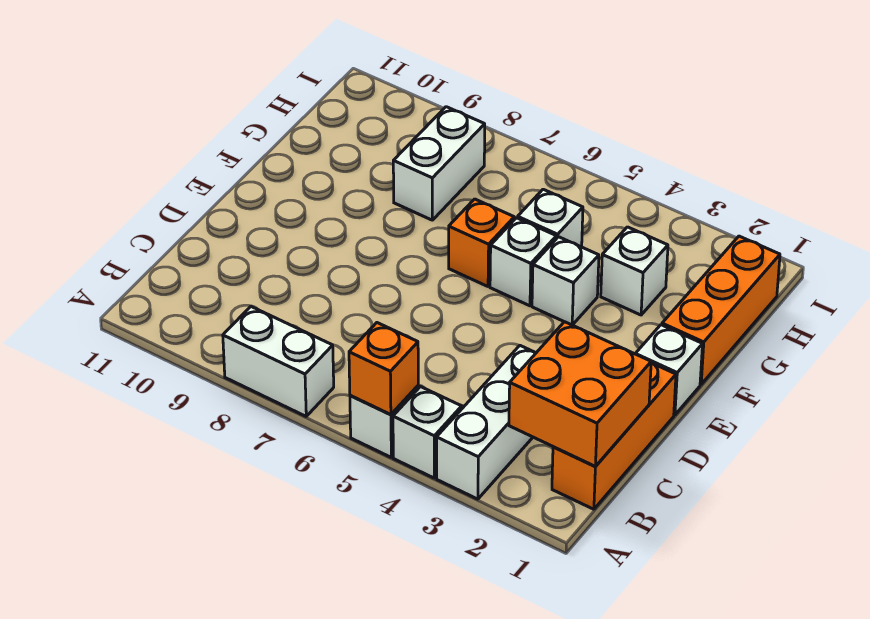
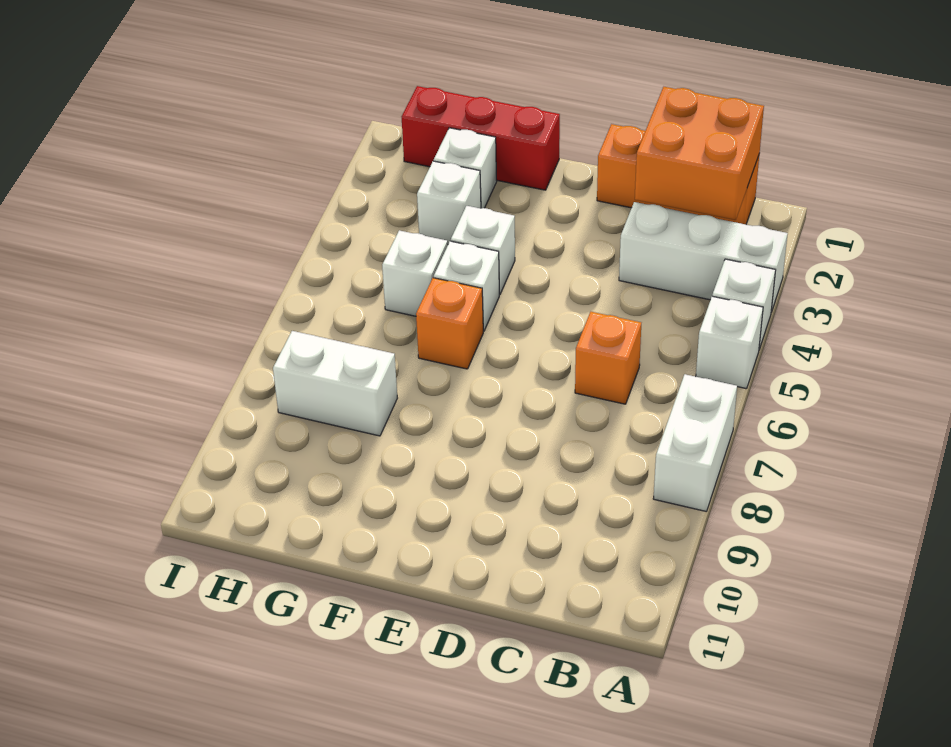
orange 1x1 brick [349,323,418,415] -> orange 1x1 brick moved to [575,312,641,404]
white 1x1 brick [636,325,703,415] -> white 1x1 brick moved to [434,128,497,208]
orange 1x3 brick [662,236,780,384] -> red 1x3 brick [402,86,560,190]

